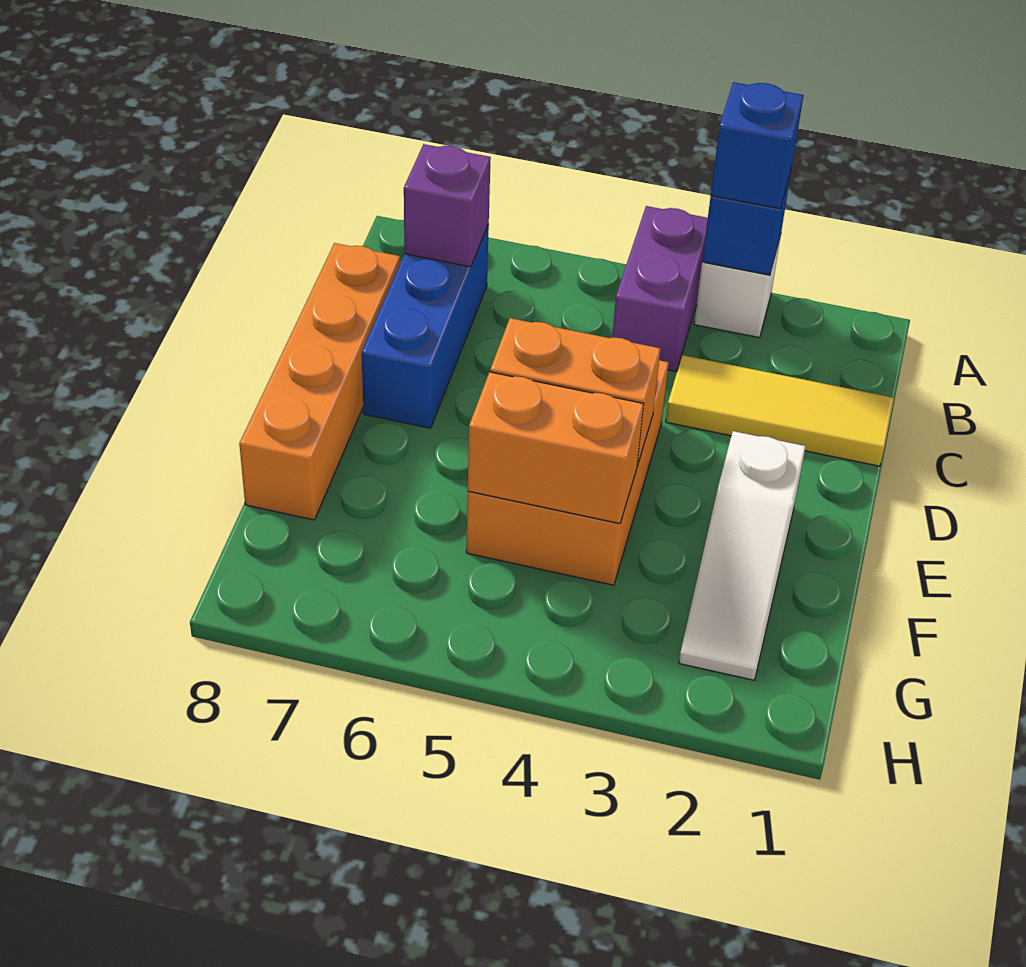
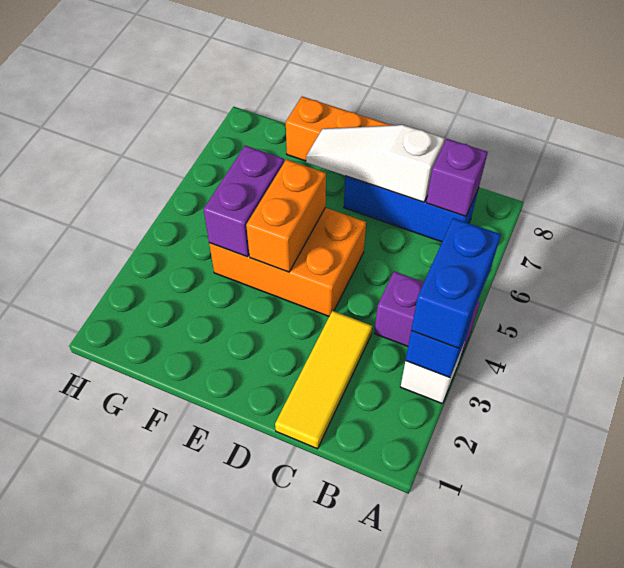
blue 1x1 brick [711,82,803,209] -> blue 1x2 brick [411,218,501,348]
white 1x3 slope [679,431,806,680] -> white 1x3 slope moved to [306,125,445,202]
orange 1x2 brick [468,372,644,524] -> purple 1x2 brick [203,146,284,257]

